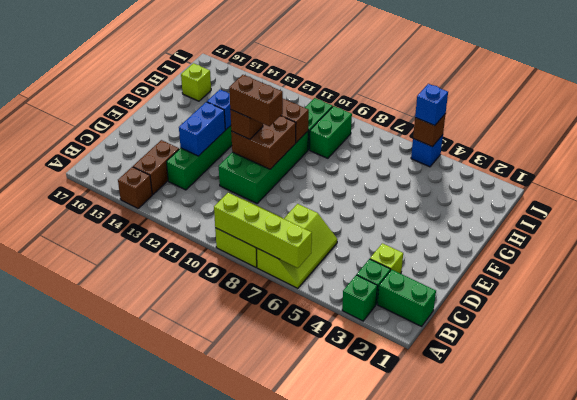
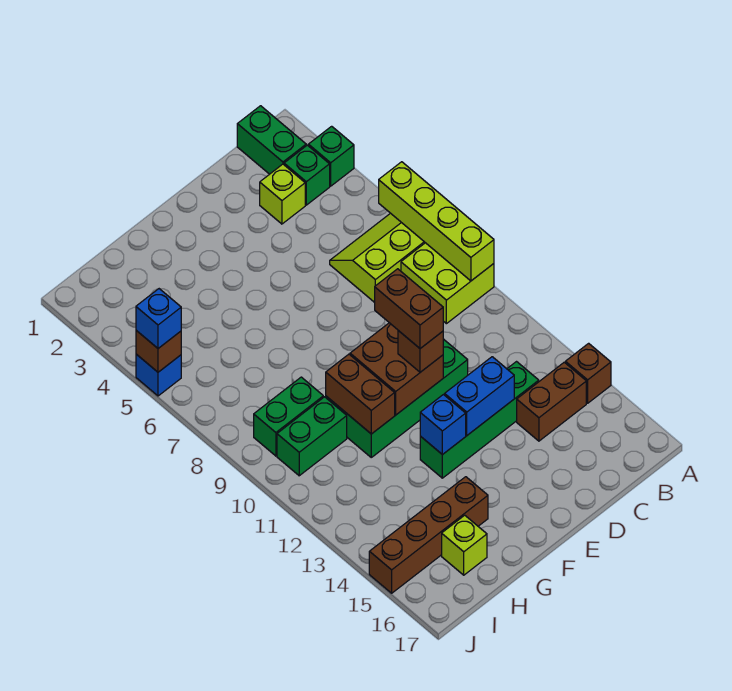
none -> brown 1x4 brick [369,477,488,593]

